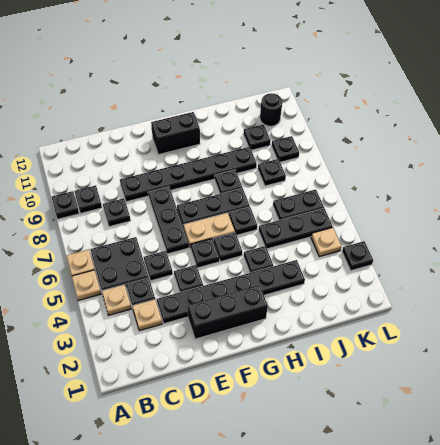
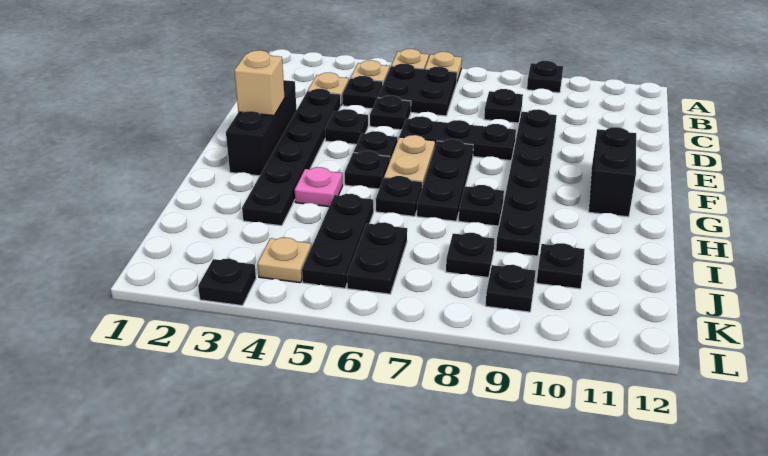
black 1x1 plate [74,185,102,213] -> none
none -> tan 1x1 brick [234,50,285,116]
black 1x1 plate [244,246,273,273] -> pink 1x1 plate [295,167,343,207]
black 1x1 round brick [260,93,282,126] -> none

